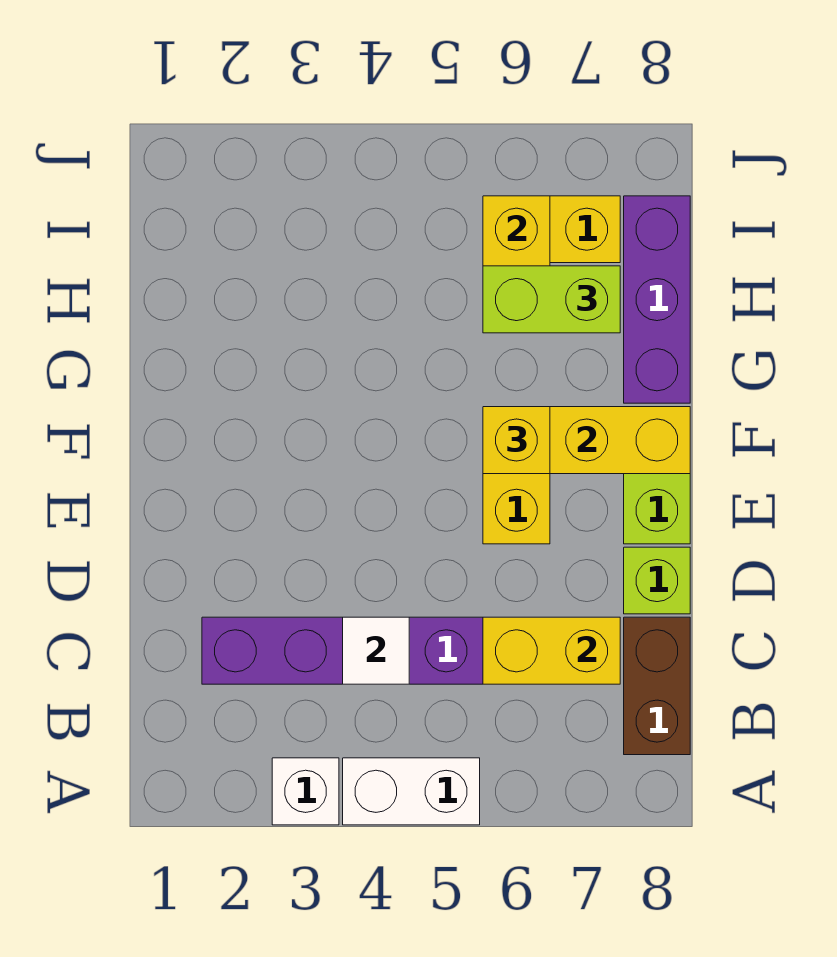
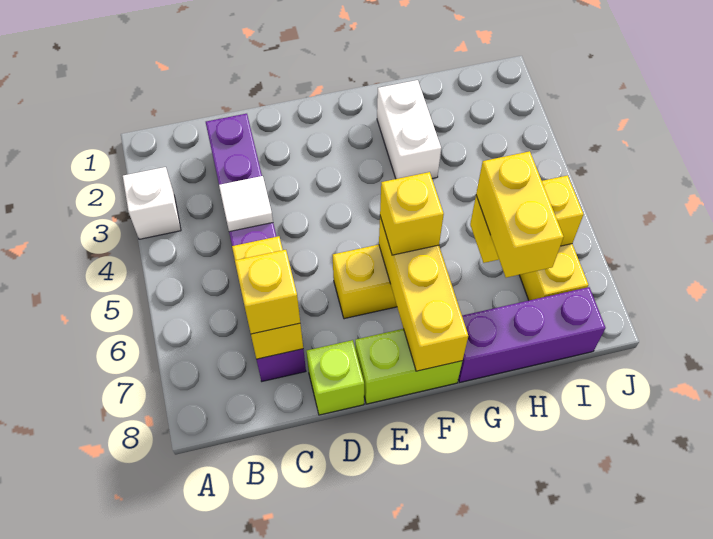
white 1x2 brick [343,758,480,825] -> white 1x2 brick moved to [377,80,441,179]
brown 1x2 brick [624,617,690,755] -> none
none -> yellow 1x1 brick [235,250,300,334]
lime 1x2 brick [483,266,620,333] -> yellow 1x2 brick [476,151,564,278]

